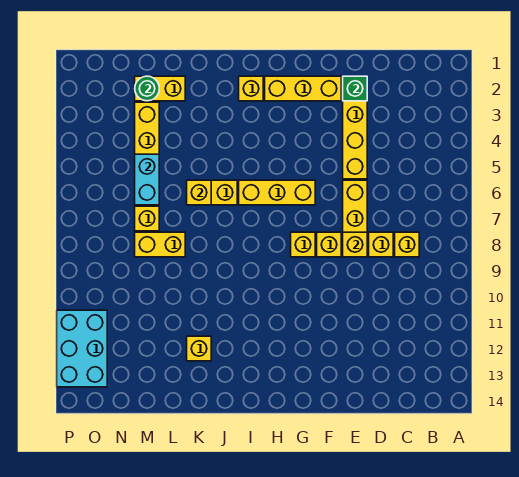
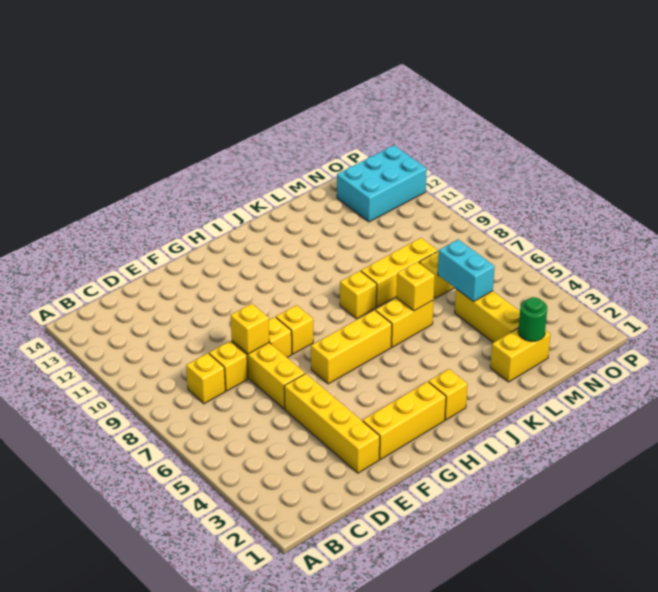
green 1x1 brick [343,76,367,101] -> none
yellow 1x1 brick [187,336,211,361] -> yellow 1x1 brick moved to [340,271,377,319]
yellow 1x2 brick [135,232,185,257] -> yellow 1x3 brick [361,238,438,307]
cyan 2x3 brick [57,310,107,387] -> cyan 2x3 brick turned to [337,145,427,222]

